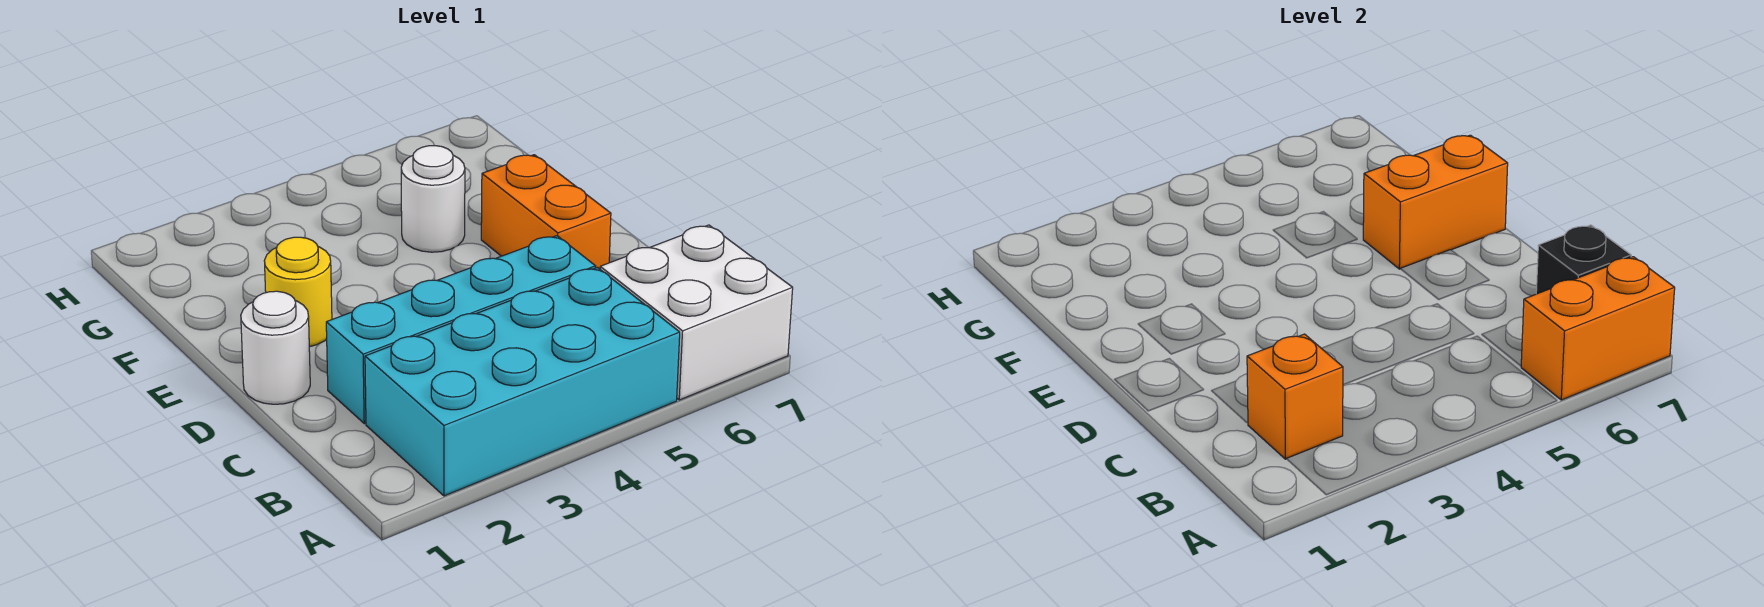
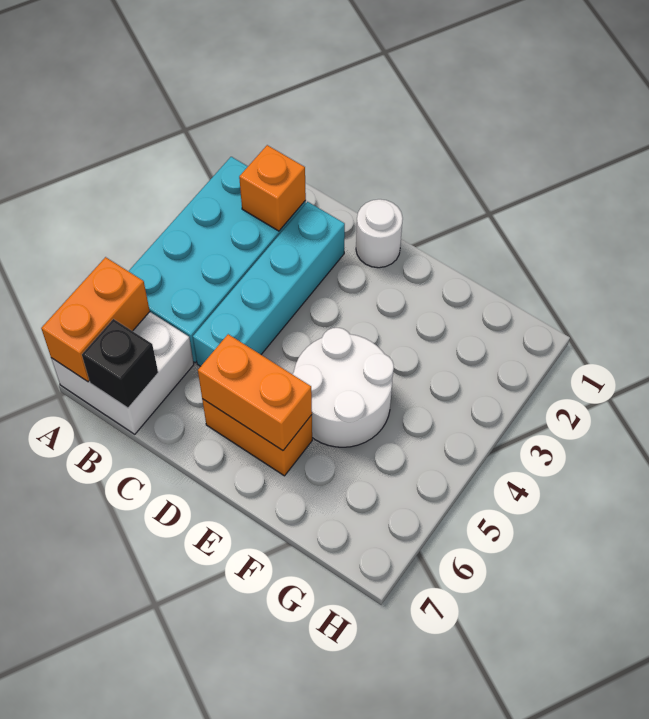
yellow 1x1 round brick [264,237,332,347] -> none
orange 1x2 brick [1363,135,1508,269] -> orange 1x2 brick turned to [198,334,312,450]
white 1x1 round brick [401,146,465,252] -> white 2x2 round brick [293,328,394,447]

